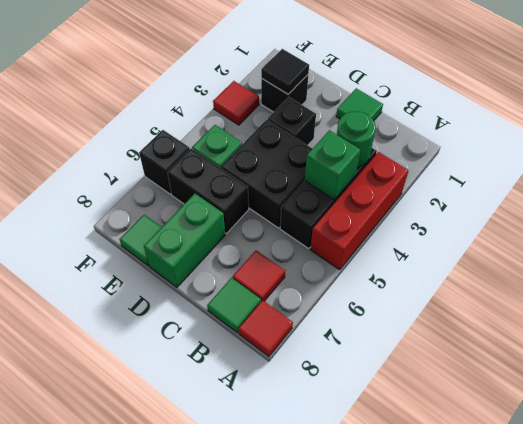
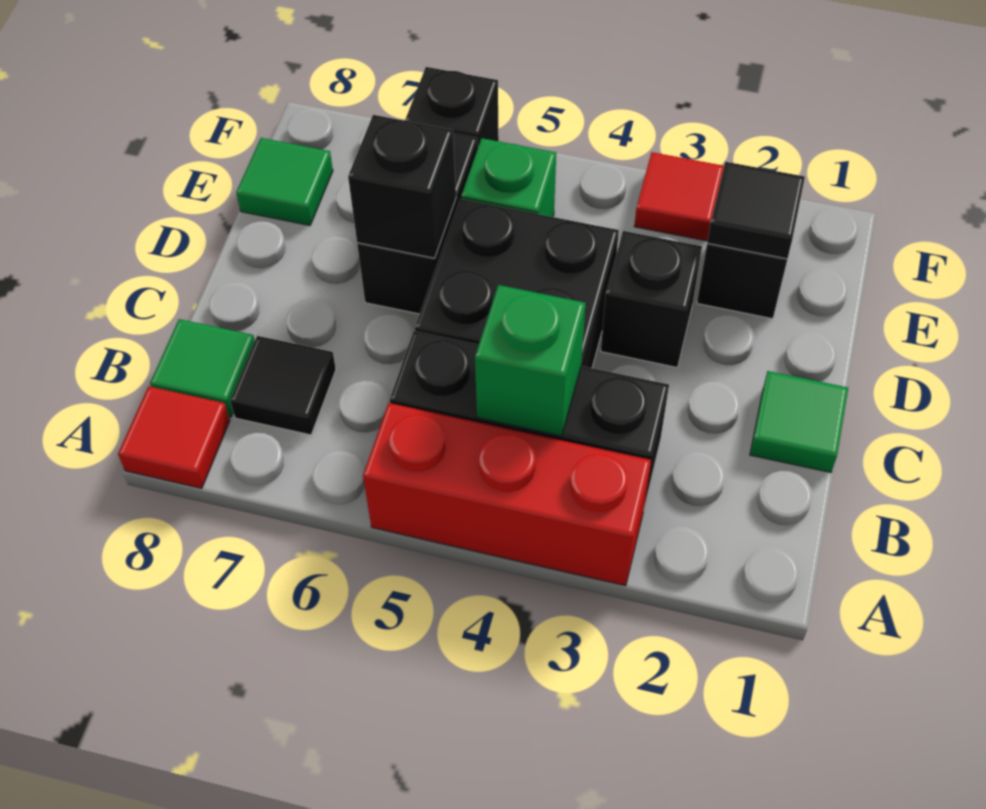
green 1x1 round brick [337,111,376,168] -> none
red 1x1 tile [233,250,285,301] -> black 1x1 tile [230,336,336,435]
none -> black 1x1 brick [348,115,456,258]
green 1x2 brick [144,194,225,287] -> none

